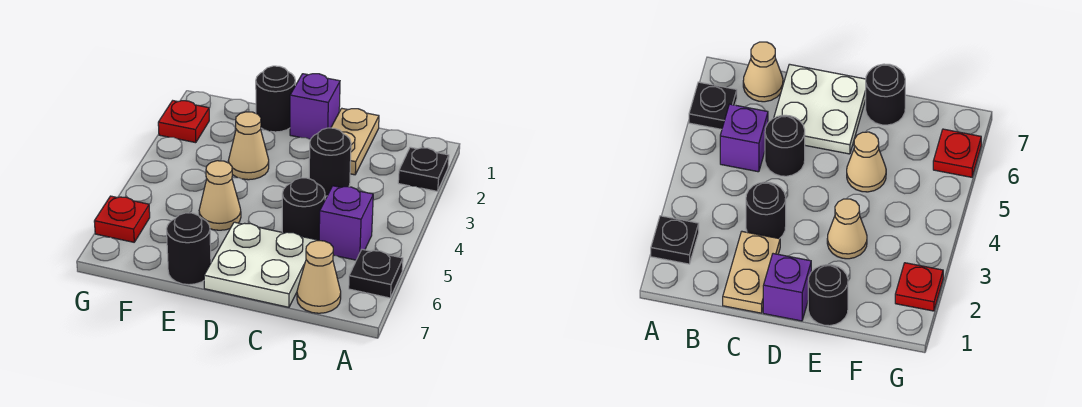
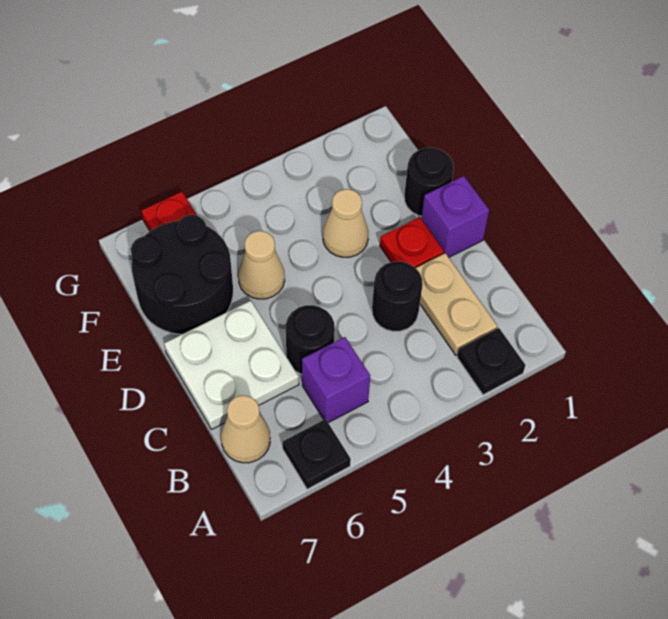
tan 1x2 plate [331,108,379,175] -> tan 1x2 plate turned to [416,253,498,355]
black 1x1 round brick [167,213,211,285] -> black 2x2 round brick [131,215,233,334]
red 1x1 plate [158,101,209,143] -> red 1x1 plate moved to [380,217,444,268]

